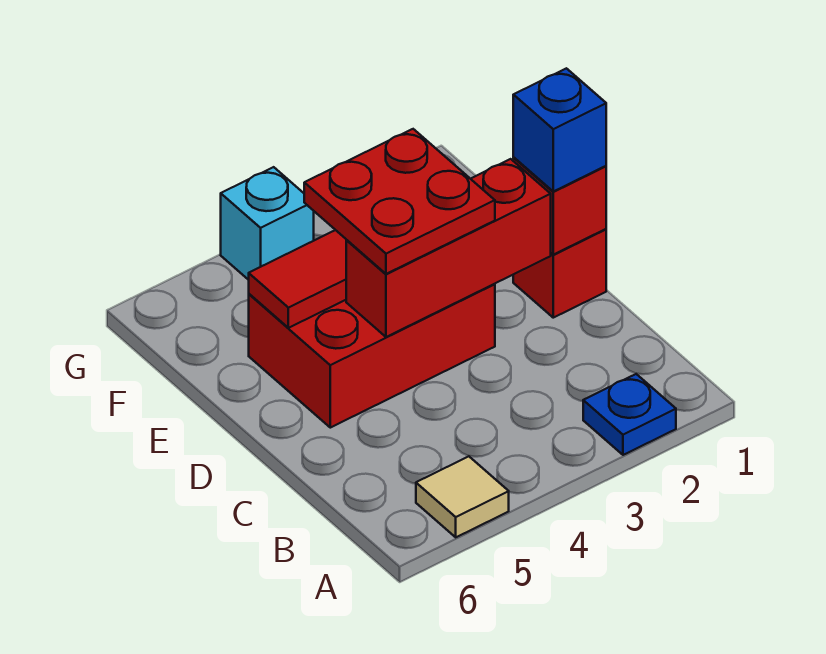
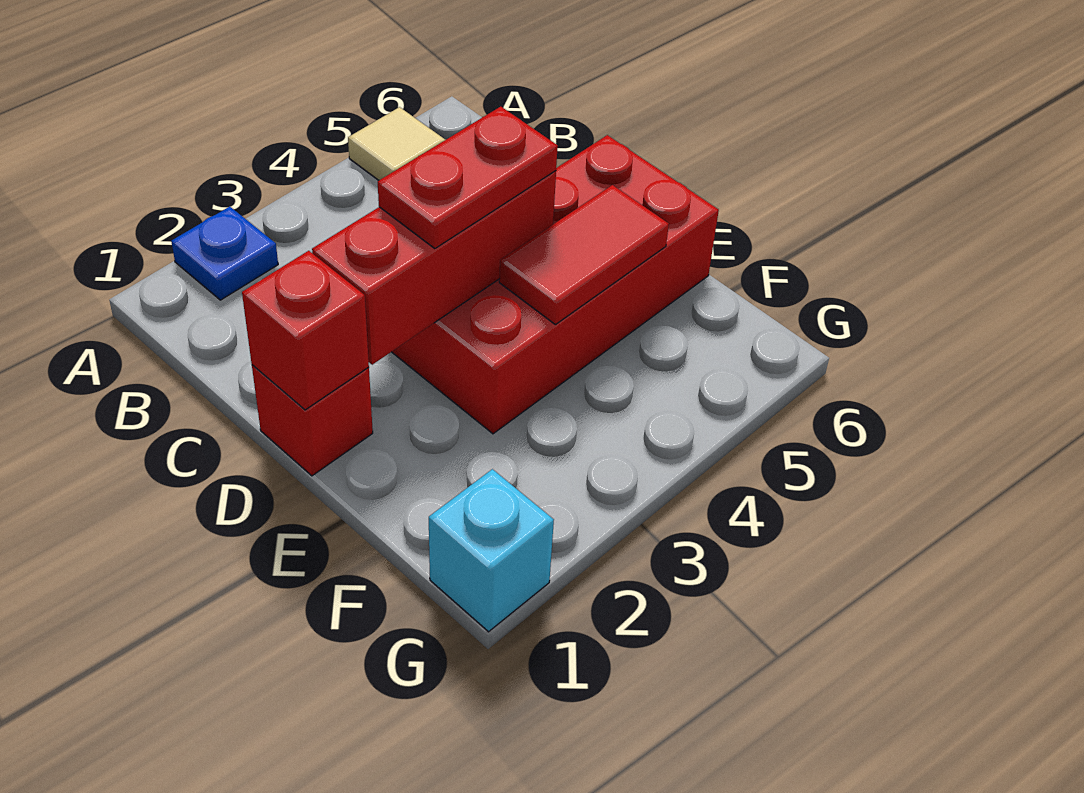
blue 1x1 brick [513,68,606,191] -> none
red 2x3 brick [249,284,495,428] -> red 2x4 brick [392,135,719,434]
red 2x2 plate [304,129,495,274] -> red 1x2 plate [378,107,558,249]
cyan 1x1 brick [221,167,314,280] -> cyan 1x1 brick moved to [429,469,554,632]

